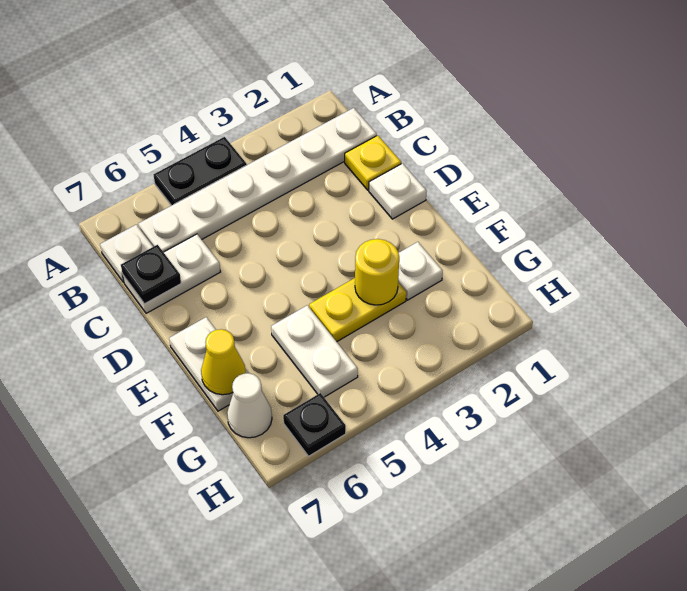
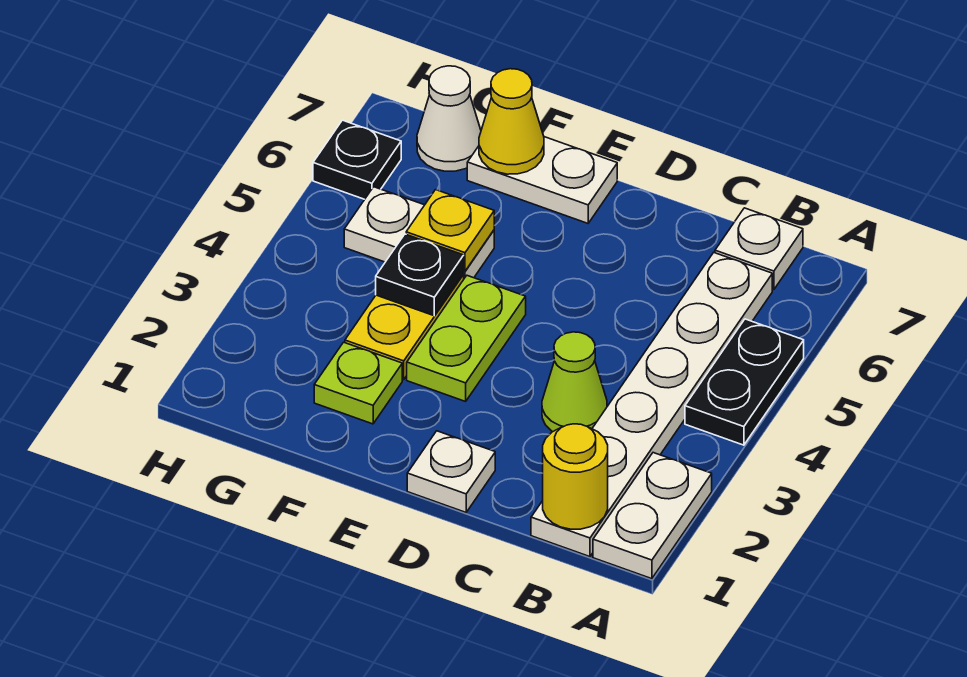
yellow 1x1 plate [345,135,401,190] -> yellow 1x1 plate moved to [406,190,494,271]
none -> lime 1x1 cone [542,332,607,431]
white 1x2 plate [123,234,220,313] -> white 1x2 plate moved to [593,453,712,579]
black 1x1 plate [121,245,181,304] -> black 1x1 plate moved to [376,234,464,316]
none -> lime 1x2 plate [407,276,526,401]
white 1x1 plate [398,242,443,300] -> lime 1x1 plate [314,342,402,424]
yellow 1x1 round brick [355,239,399,305] -> yellow 1x1 round brick moved to [543,424,608,529]

